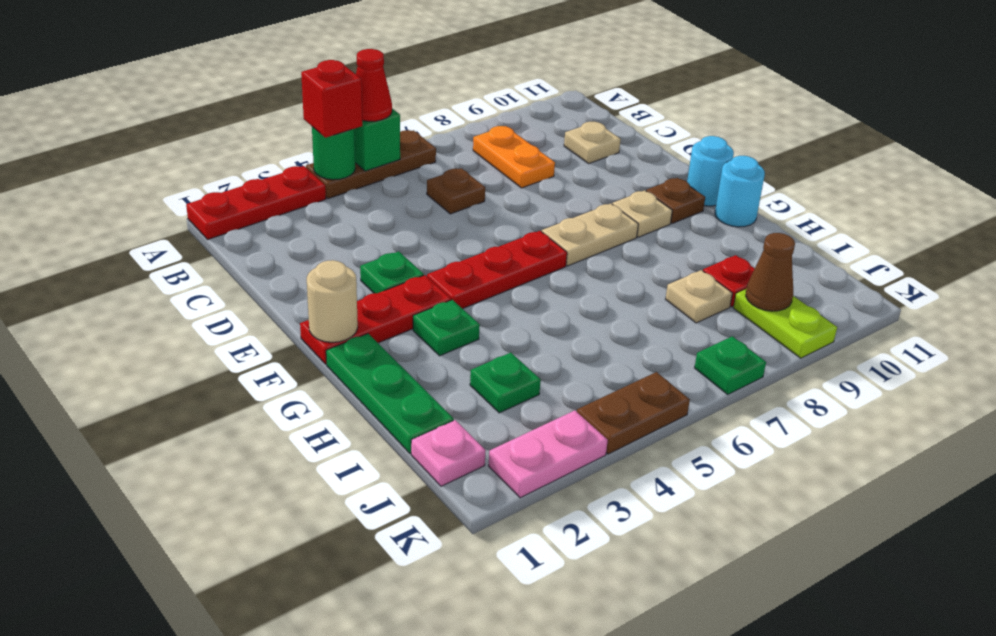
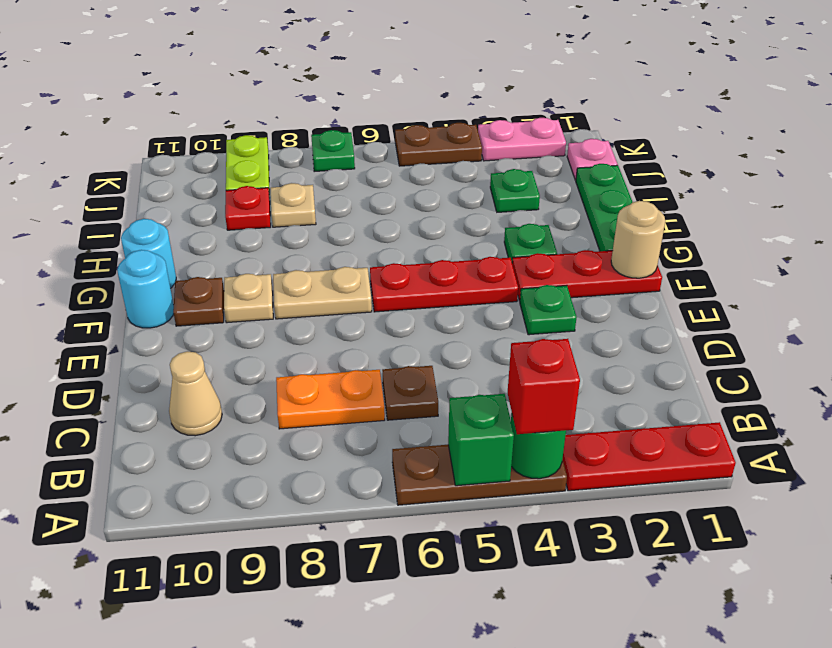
red 1x1 cone [356,49,392,121] -> none
orange 1x2 plate [473,126,555,188] -> orange 1x2 plate turned to [276,370,385,429]
tan 1x1 plate [564,122,621,163] -> tan 1x1 cone [169,351,222,436]
brown 1x1 cone [746,233,795,311] -> none

